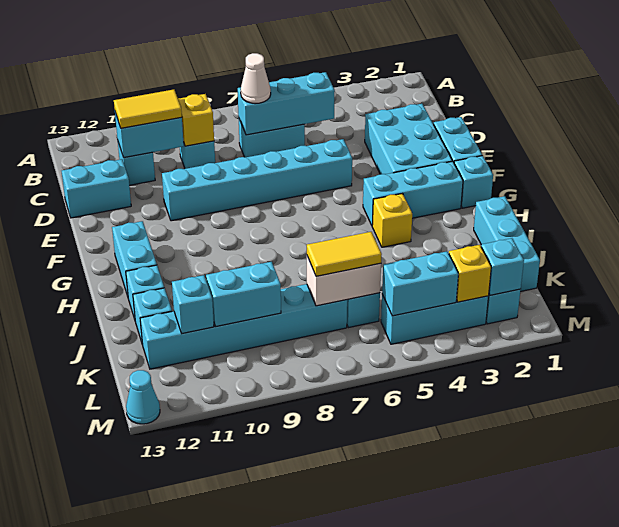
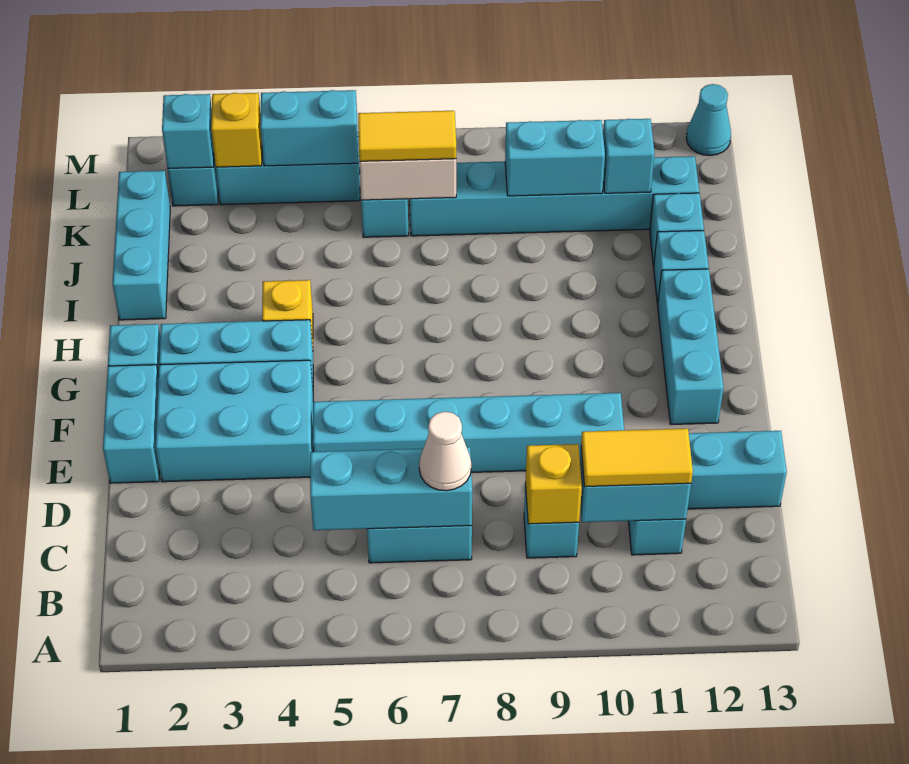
cyan 2x3 brick [365,104,452,174] -> cyan 2x3 brick turned to [156,360,313,482]
cyan 1x2 brick [112,221,157,296] -> cyan 1x3 brick [658,269,724,424]

